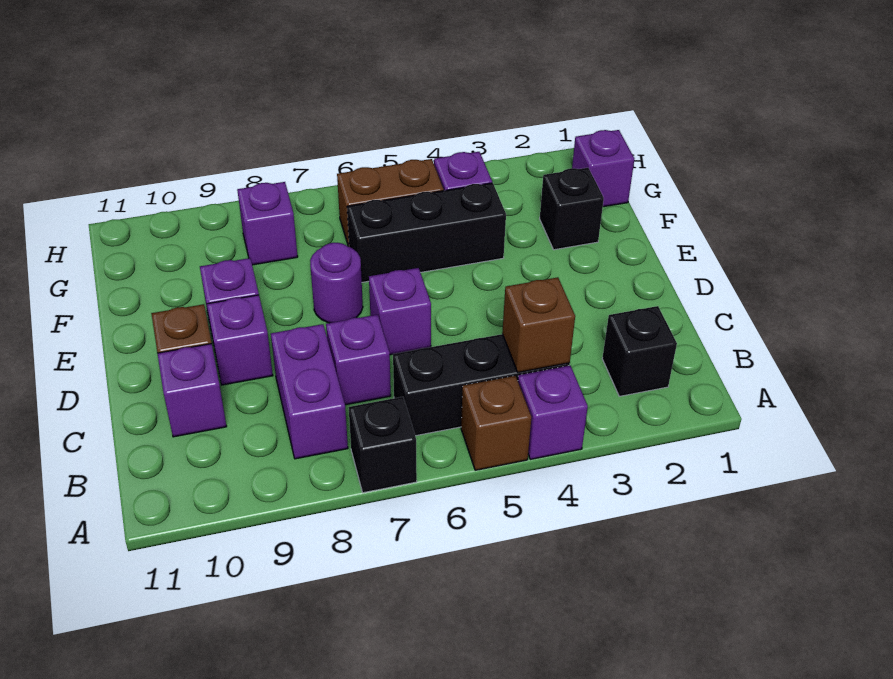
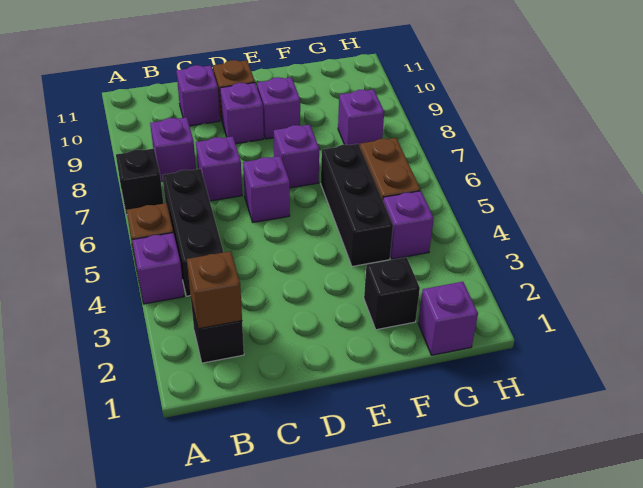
brown 1x1 brick [502,277,575,372] -> brown 1x1 brick moved to [187,251,242,329]
purple 1x2 brick [271,324,348,459] -> purple 1x1 brick [150,117,196,181]
purple 1x1 round brick [310,243,363,323] -> purple 1x1 brick [274,125,319,188]

